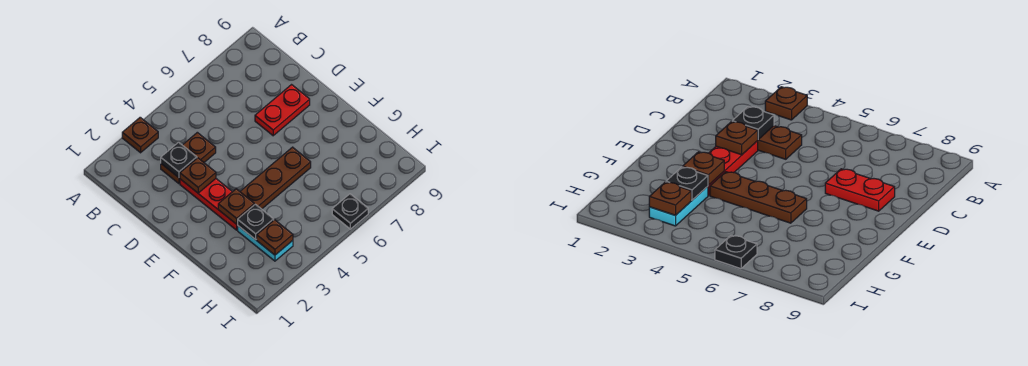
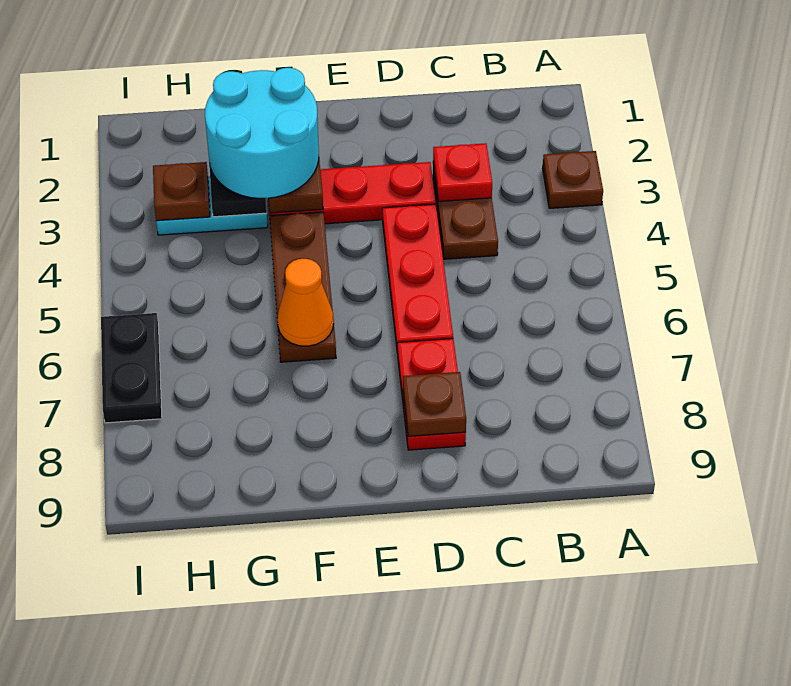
black 1x1 plate [161,142,197,178] -> red 1x1 plate [433,143,492,202]
brown 1x1 plate [180,158,216,193] -> brown 1x1 plate moved to [403,372,466,436]
none -> red 1x3 plate [382,204,453,354]
none -> cyan 2x2 round brick [205,68,319,198]
none -> orange 1x1 cone [277,259,334,346]
black 1x1 plate [332,194,368,229] -> black 1x2 plate [101,313,162,423]

